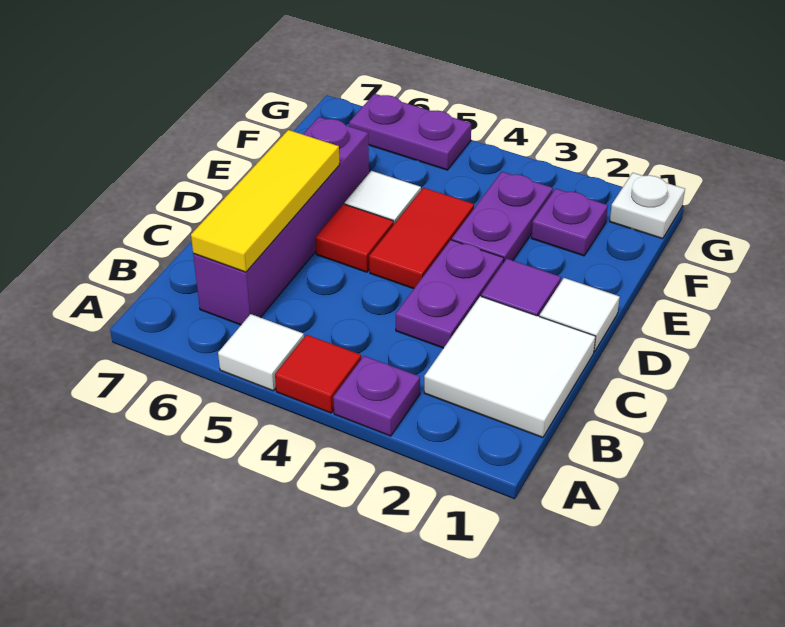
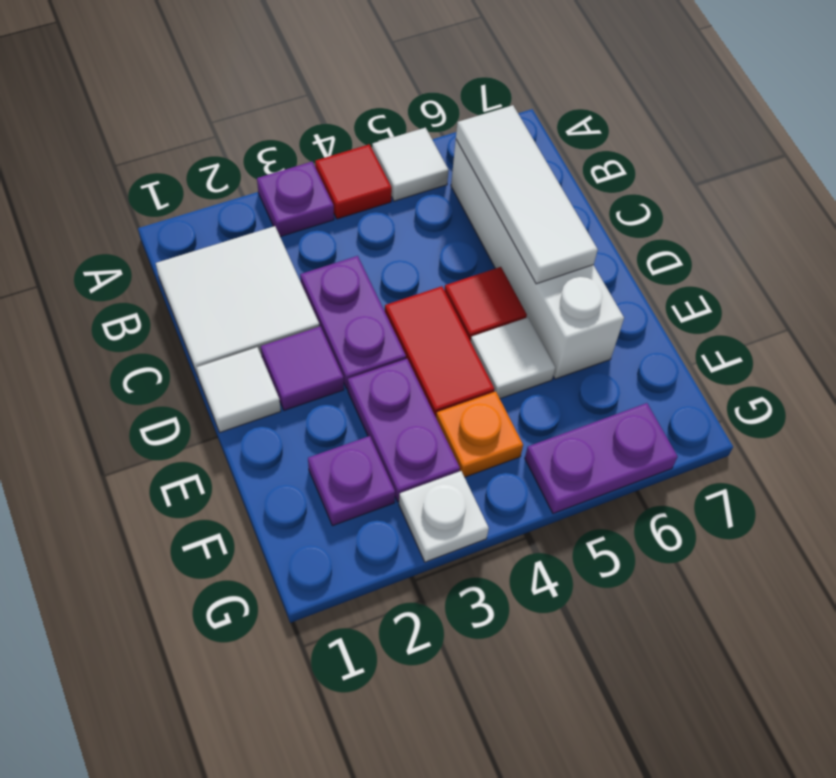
purple 1x4 brick [193,117,369,325] -> white 1x4 brick [451,140,624,379]
yellow 1x3 tile [191,130,340,272] -> white 1x3 tile [456,105,598,284]
none -> orange 1x1 plate [436,392,523,477]
white 1x1 plate [610,173,685,239] -> white 1x1 plate moved to [399,471,489,562]

